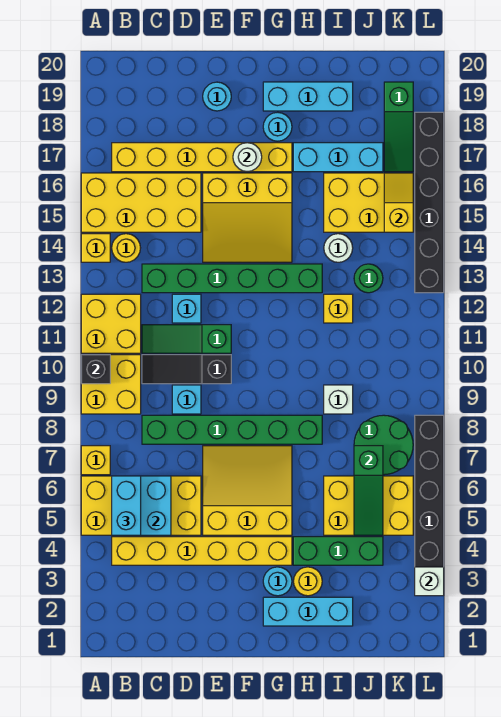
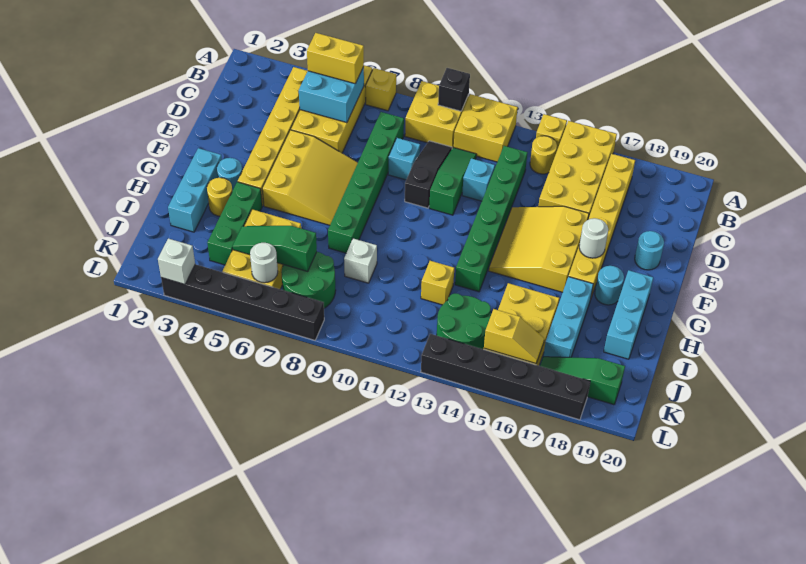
cyan 1x2 brick [112,476,141,535] -> yellow 1x2 brick [307,33,364,84]
white 1x1 round brick [324,234,353,262] -> white 1x1 round brick moved to [250,243,278,283]
green 1x1 round brick [354,264,383,293] -> green 2x2 round brick [437,293,491,349]

